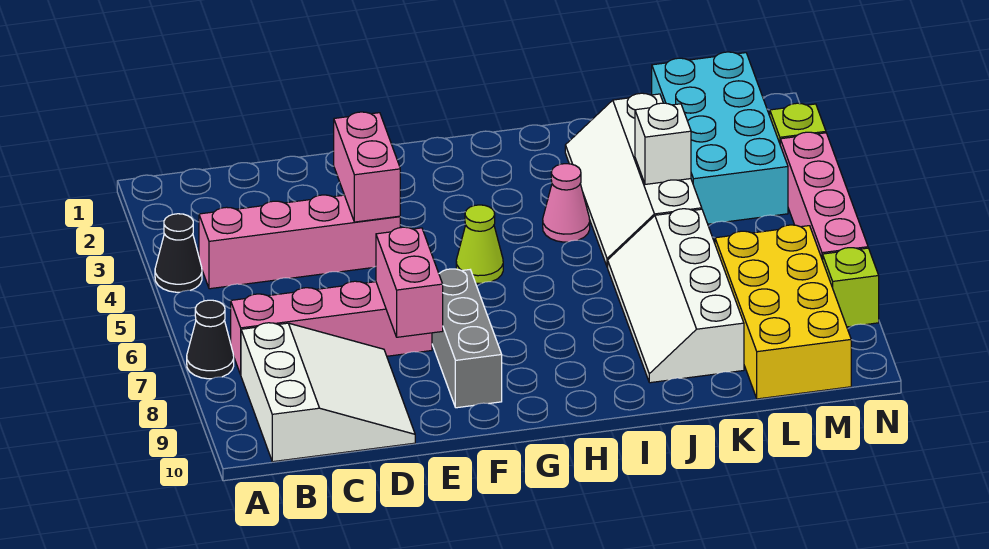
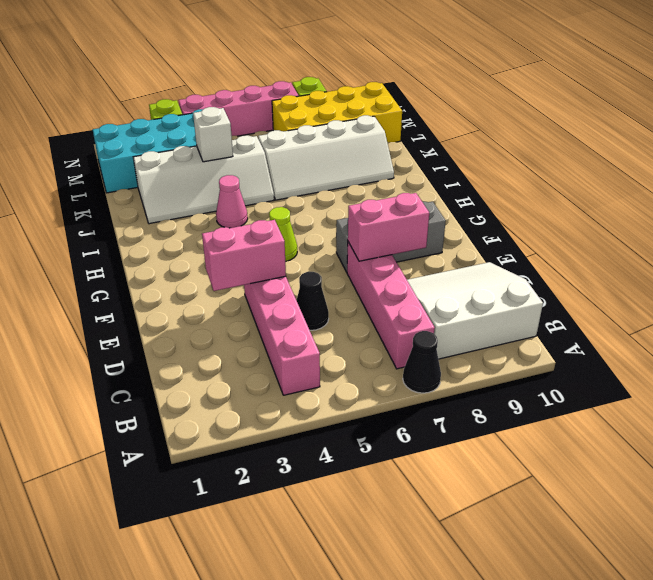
black 1x1 cone [155,214,202,292] -> black 1x1 cone moved to [296,272,329,330]

